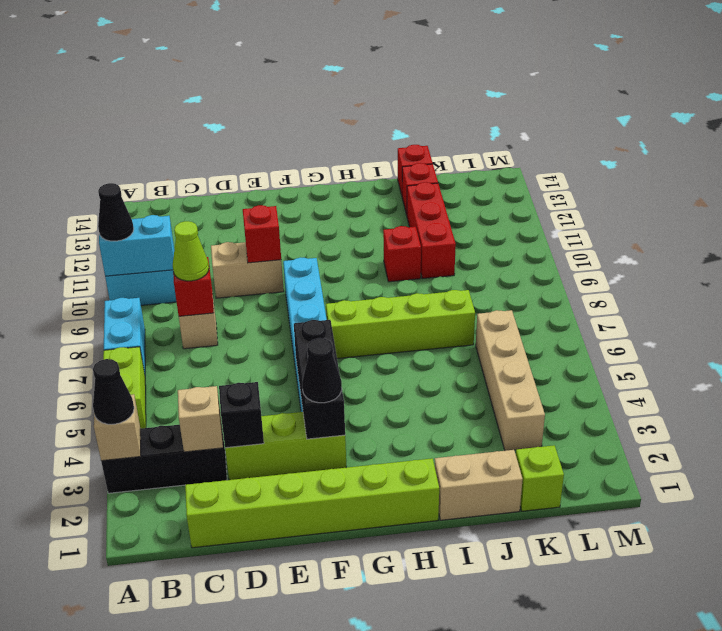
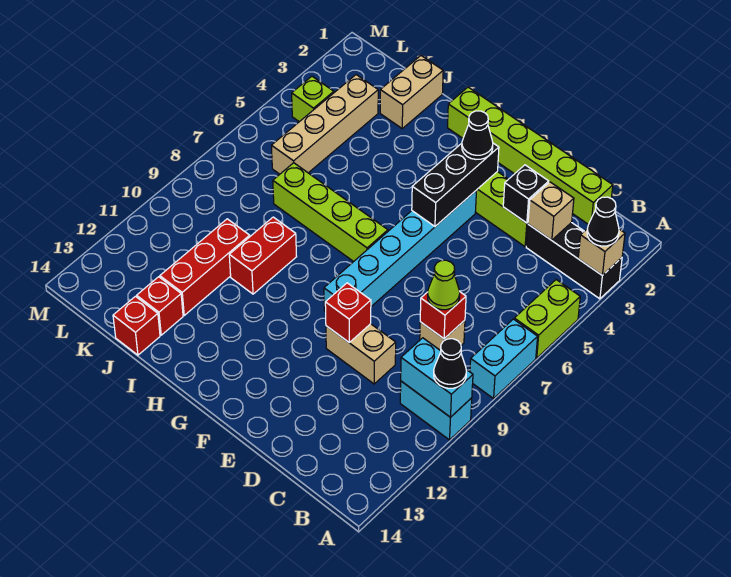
tan 1x2 brick [434,450,523,520] -> tan 1x2 brick turned to [380,56,443,128]
red 1x1 brick [383,226,421,282] -> red 1x2 brick [229,217,297,294]
lime 1x1 brick [516,445,564,511] -> lime 1x1 brick moved to [292,76,334,122]

